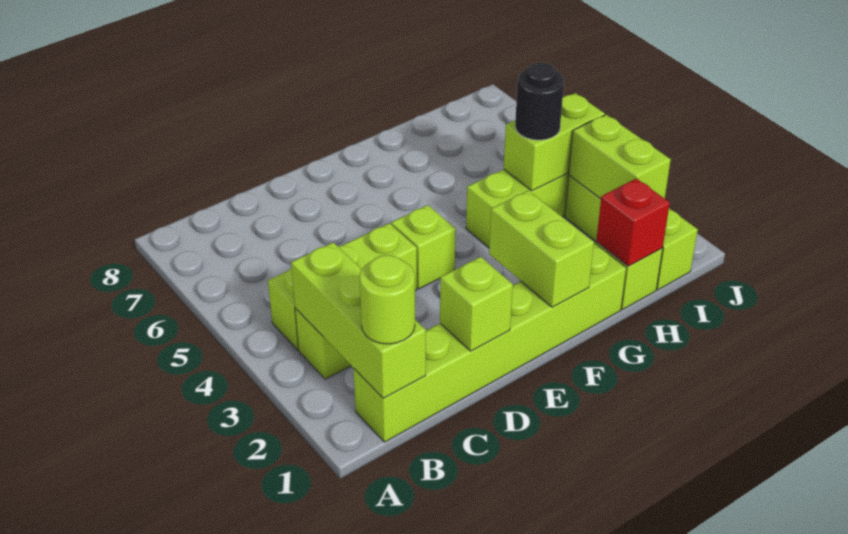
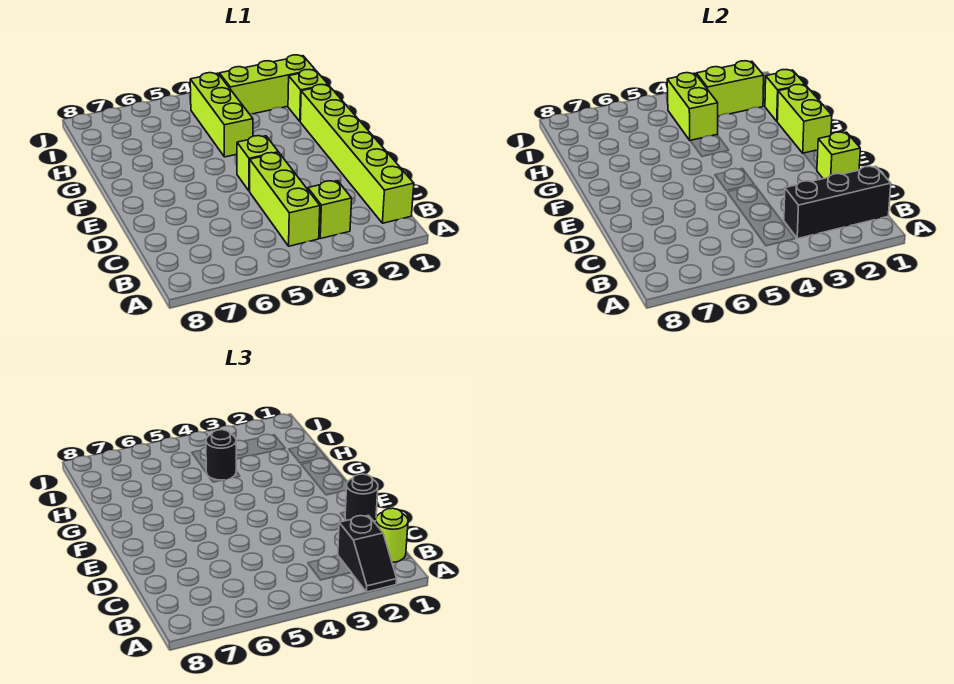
none -> black 1x2 slope [338,516,397,592]
lime 1x3 brick [291,242,426,398] -> black 1x3 brick [784,166,891,239]
none -> black 1x1 round brick [345,474,378,522]
lime 1x2 brick [489,191,594,307] -> lime 1x2 brick turned to [777,84,832,153]
red 1x1 brick [596,178,670,266] -> lime 1x1 brick [765,70,805,121]

